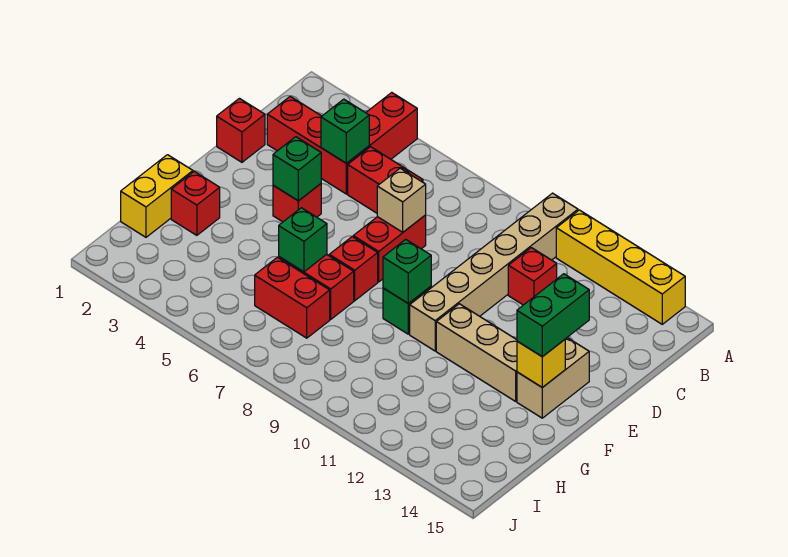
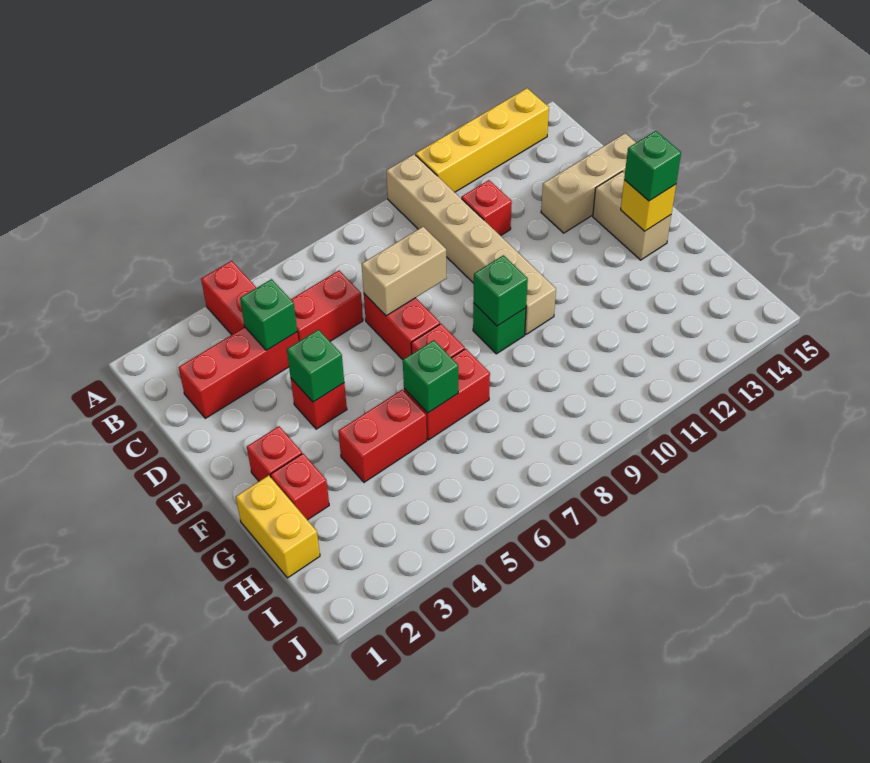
red 1x1 brick [217,98,265,162] -> red 1x1 brick moved to [247,426,302,481]
tan 1x1 brick [377,168,426,232] -> tan 1x2 brick [362,227,446,316]
green 1x2 brick [517,274,589,357] -> green 1x1 brick [624,131,681,201]
tan 1x3 brick [436,304,517,401] -> tan 1x3 brick moved to [541,133,636,233]
red 1x2 brick [255,257,330,338] -> red 1x2 brick moved to [338,390,427,482]

